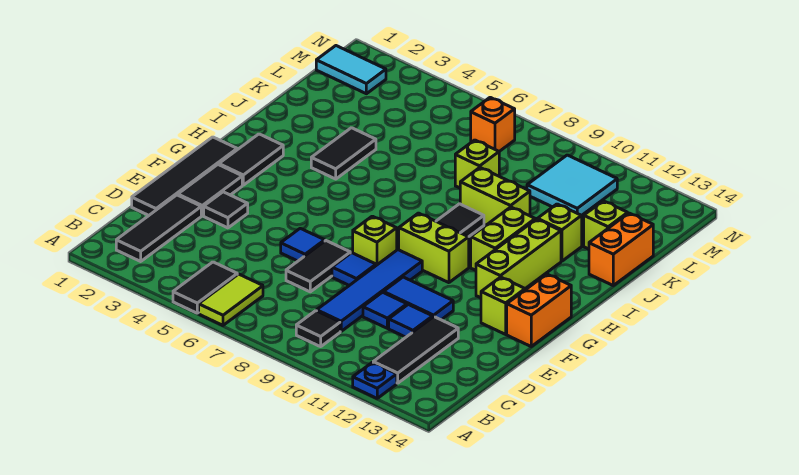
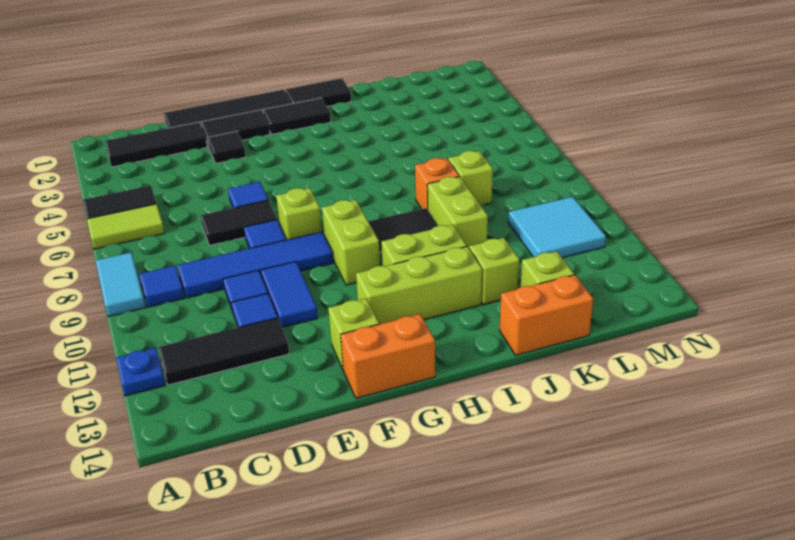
black 1x1 tile [296,311,340,347] -> blue 1x1 tile [139,266,184,307]
black 1x2 tile [311,128,376,179] -> black 1x2 tile moved to [285,78,351,107]
cyan 1x2 tile [316,46,386,94] -> cyan 1x2 tile moved to [96,252,146,317]
orange 1x1 brick [471,97,515,151] -> orange 1x1 brick moved to [415,158,459,210]

